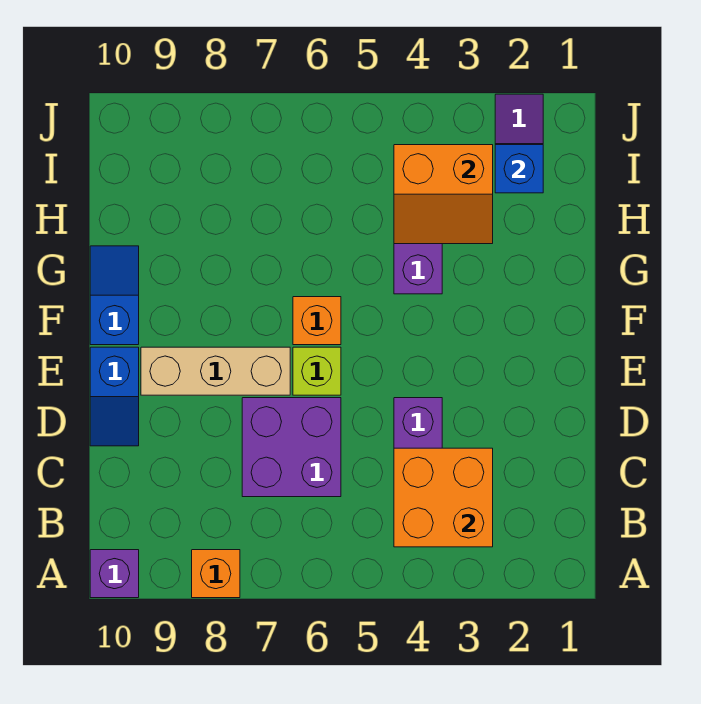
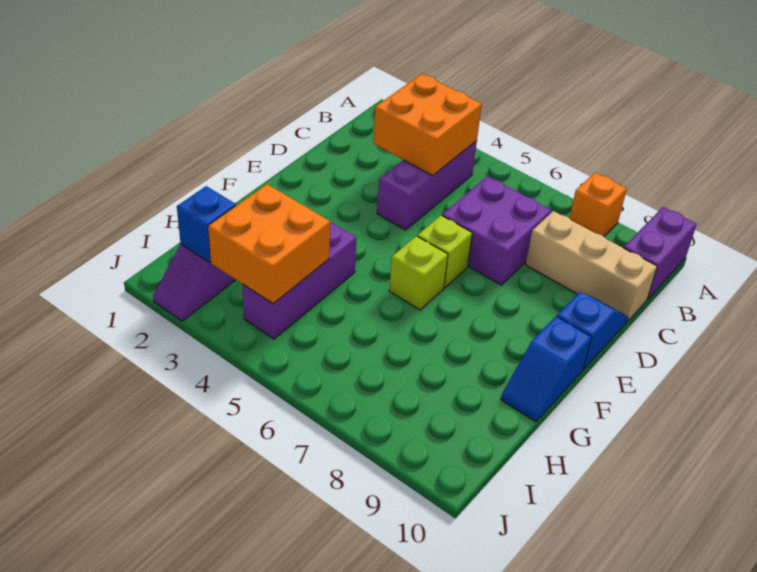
purple 1x1 brick [90,550,139,598] -> purple 1x2 brick [624,207,697,299]
tan 1x3 brick [141,347,290,395] -> tan 1x3 brick moved to [526,211,657,322]
orange 1x1 brick [293,297,341,345] -> lime 1x1 brick [389,236,448,310]
orange 2x2 slope [394,145,493,244] -> orange 2x2 brick [208,184,330,304]

